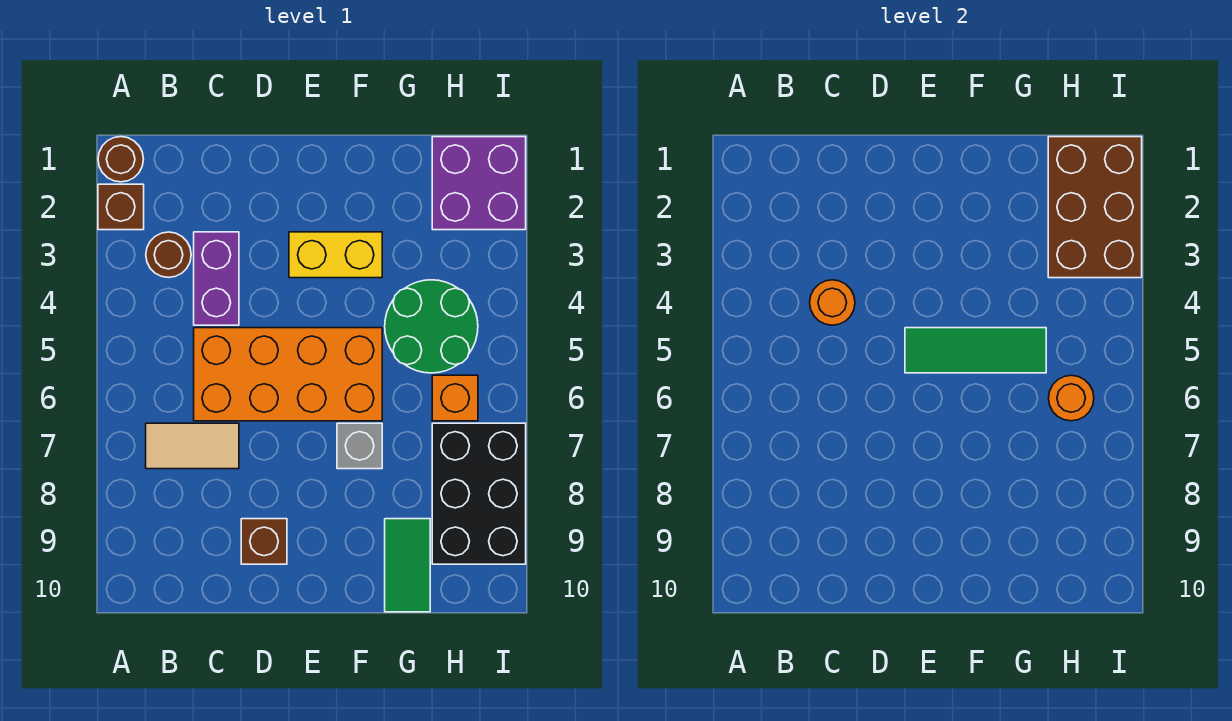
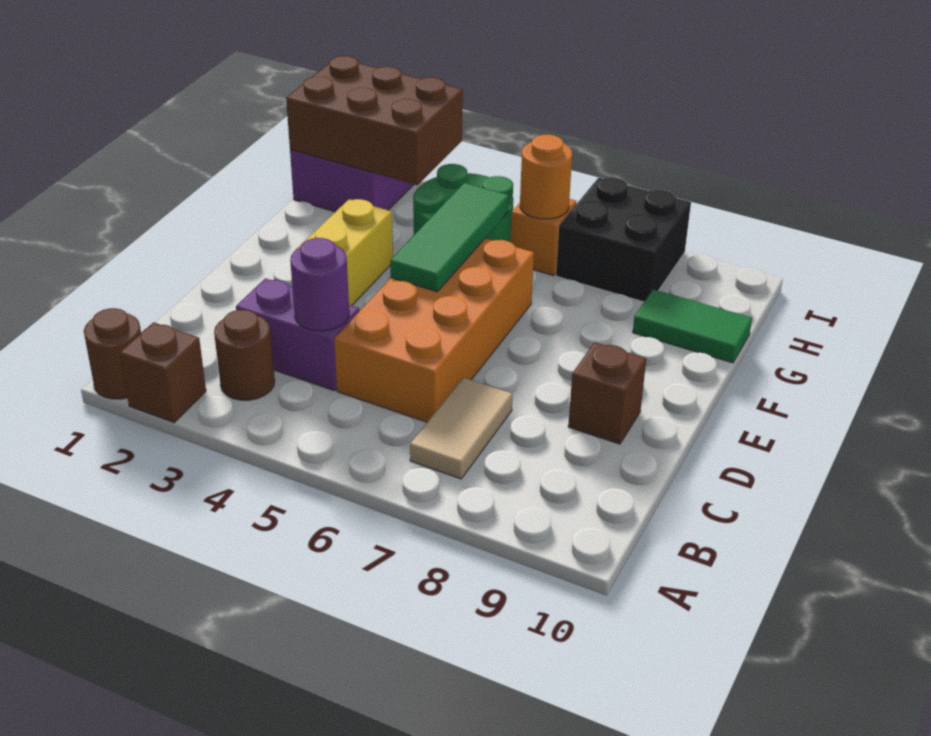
orange 1x1 round brick [810,280,855,325] -> purple 1x1 round brick [290,238,349,331]
grey 1x1 brick [337,423,382,469] -> none
black 2x3 brick [432,423,526,564] -> black 2x2 brick [556,177,691,302]

